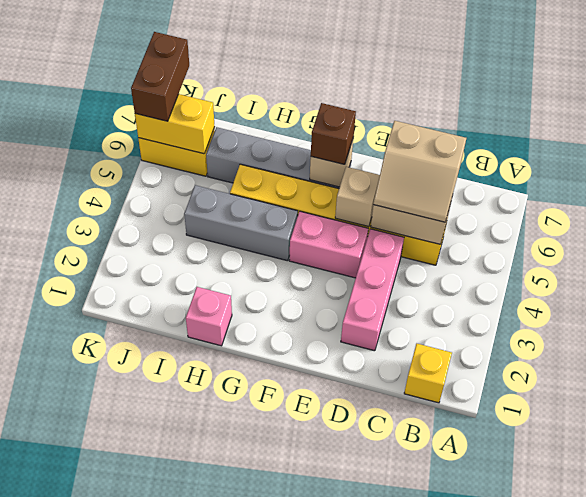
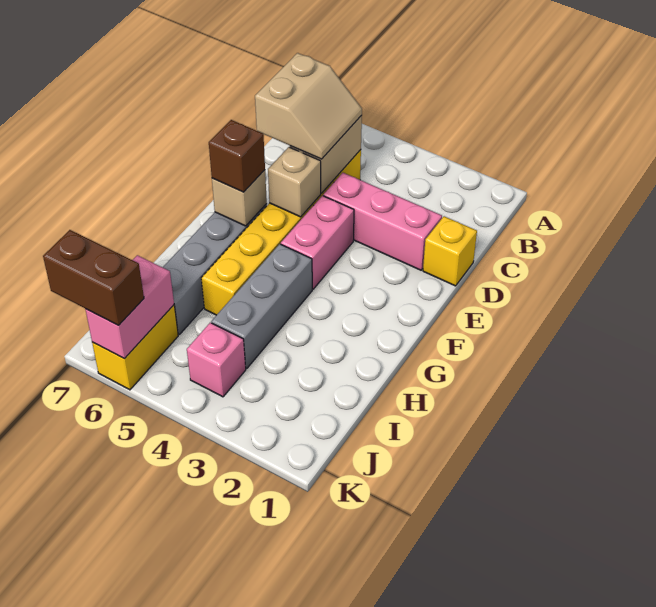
yellow 1x1 brick [404,344,452,403] -> yellow 1x1 brick moved to [423,216,477,286]
pink 1x1 brick [186,287,232,346] -> pink 1x1 brick moved to [187,323,246,397]
yellow 1x2 brick [135,94,215,154] -> pink 1x2 brick [85,255,174,359]

